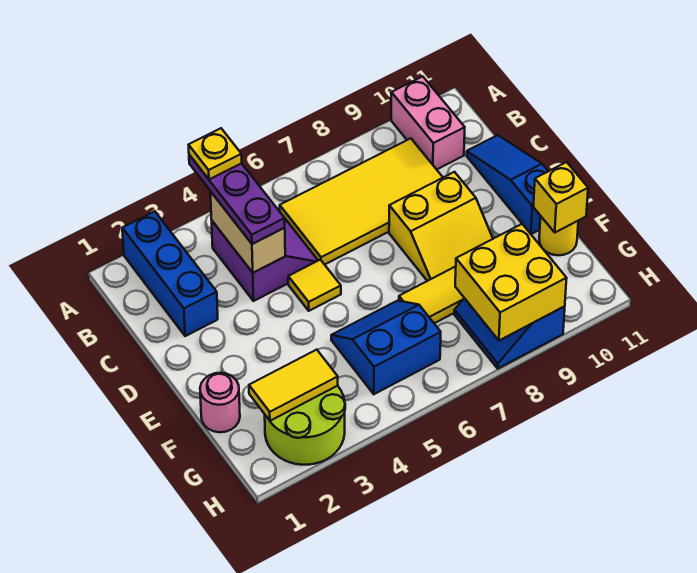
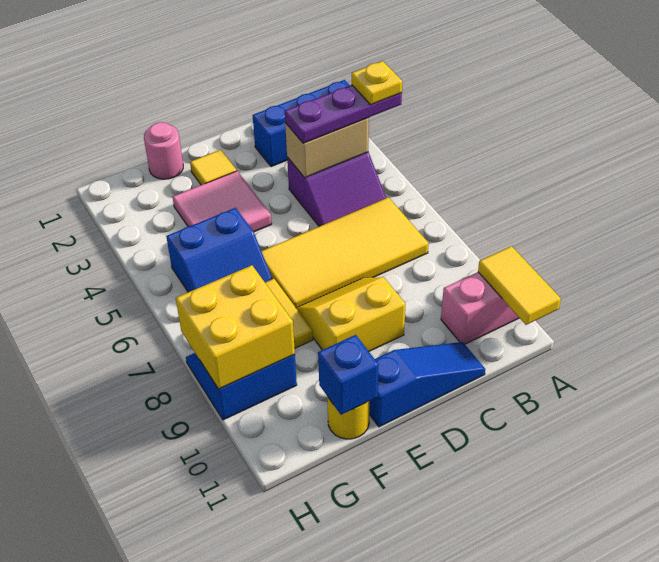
yellow 2x4 tile [280,138,443,265] -> yellow 2x4 tile turned to [261,197,429,308]
yellow 1x1 tile [288,260,341,311] -> yellow 1x1 tile moved to [190,150,237,185]
yellow 2x2 slope [389,172,493,281] -> yellow 2x2 slope turned to [296,277,406,351]
none -> pink 2x2 tile [173,171,272,232]
blue 2x2 slope [331,301,441,394] -> blue 2x2 slope turned to [166,208,272,292]
yellow 1x1 brick [533,162,588,232] -> blue 1x1 brick [318,335,379,415]
lime 2x2 round brick [265,386,345,465] -> none
yellow 1x2 tile [249,350,338,421] -> yellow 1x2 tile moved to [478,246,561,325]

